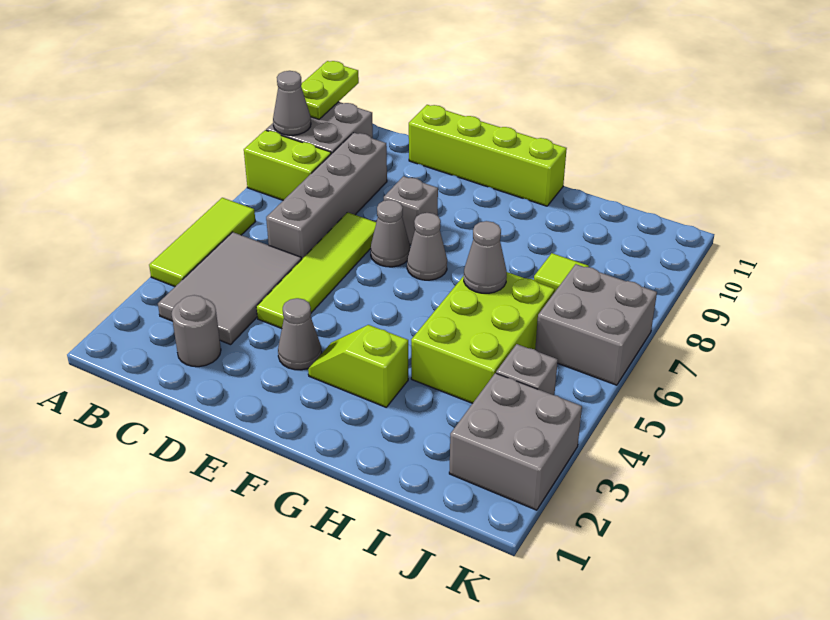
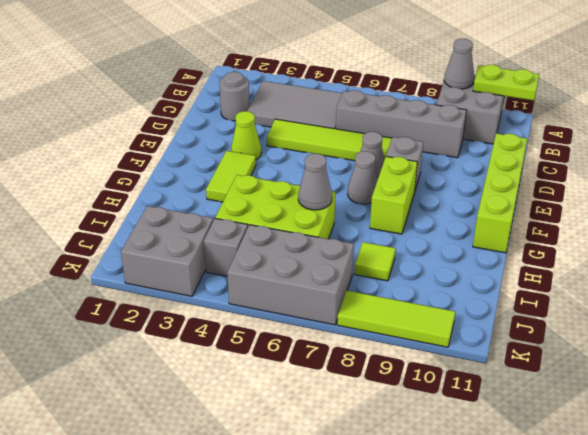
lime 1x3 tile [149,198,255,287] -> lime 1x3 tile moved to [337,290,455,347]
lime 1x2 brick [244,130,331,200] -> lime 1x2 brick moved to [370,156,417,234]
grey 1x1 cone [278,298,322,370] -> lime 1x1 cone [231,111,261,160]
lime 1x2 slope [308,325,408,407] -> lime 1x2 tile [206,151,256,202]
grey 2x2 brick [535,264,657,385] -> grey 2x3 brick [227,225,354,325]

